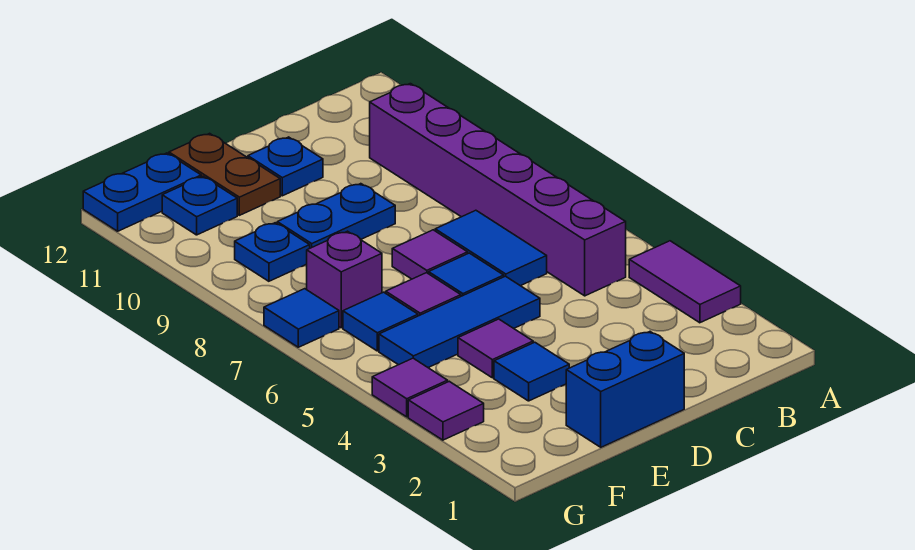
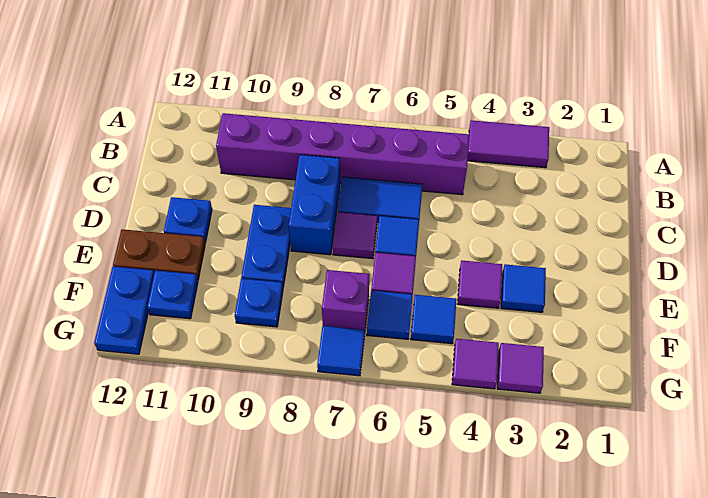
blue 1x2 brick [566,332,684,447] -> blue 1x2 brick moved to [289,155,340,255]
blue 1x3 tile [379,276,540,367] -> blue 1x1 tile [411,295,457,344]

